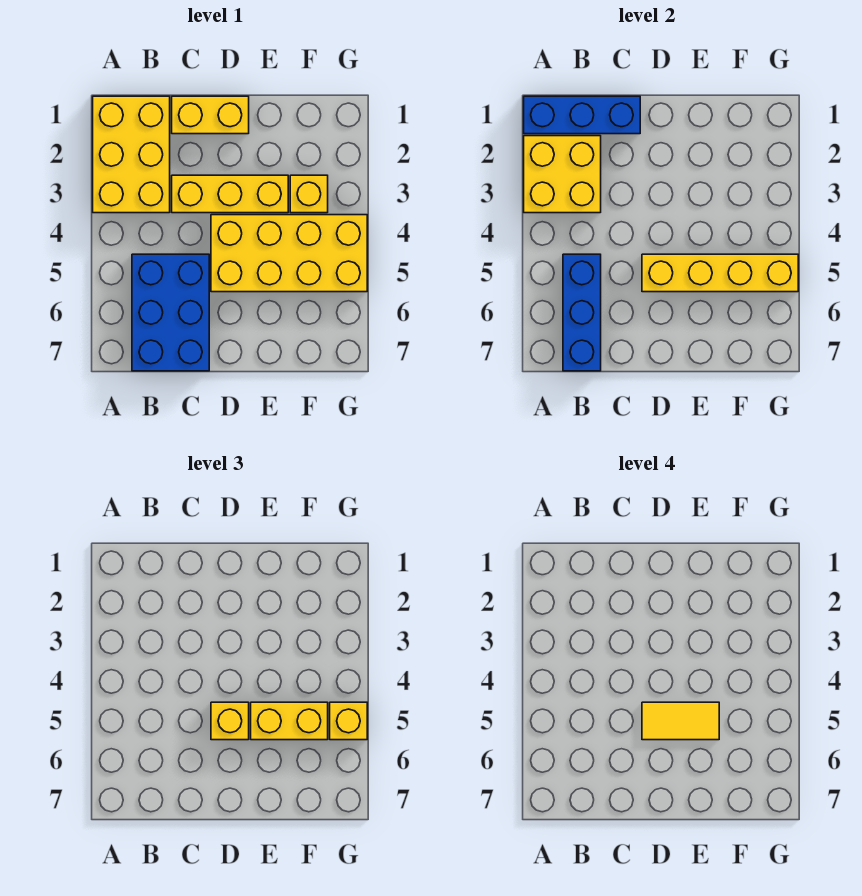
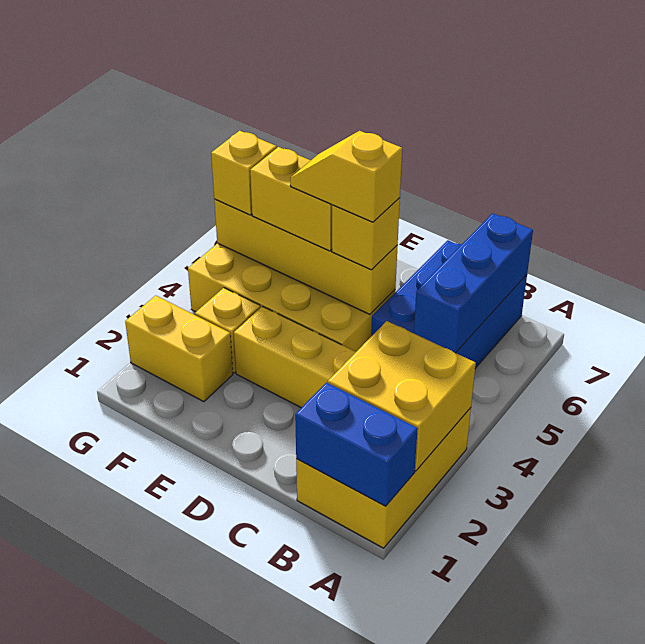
blue 1x3 brick [524,96,640,134] -> blue 1x2 brick [295,383,418,506]
yellow 1x2 brick [172,96,249,134] -> yellow 1x2 brick moved to [125,296,233,402]
yellow 1x2 tile [642,702,719,740] -> yellow 1x2 slope [290,131,402,222]

